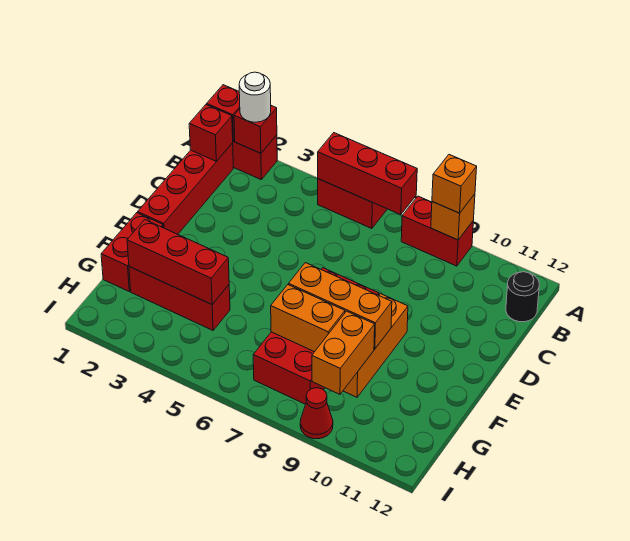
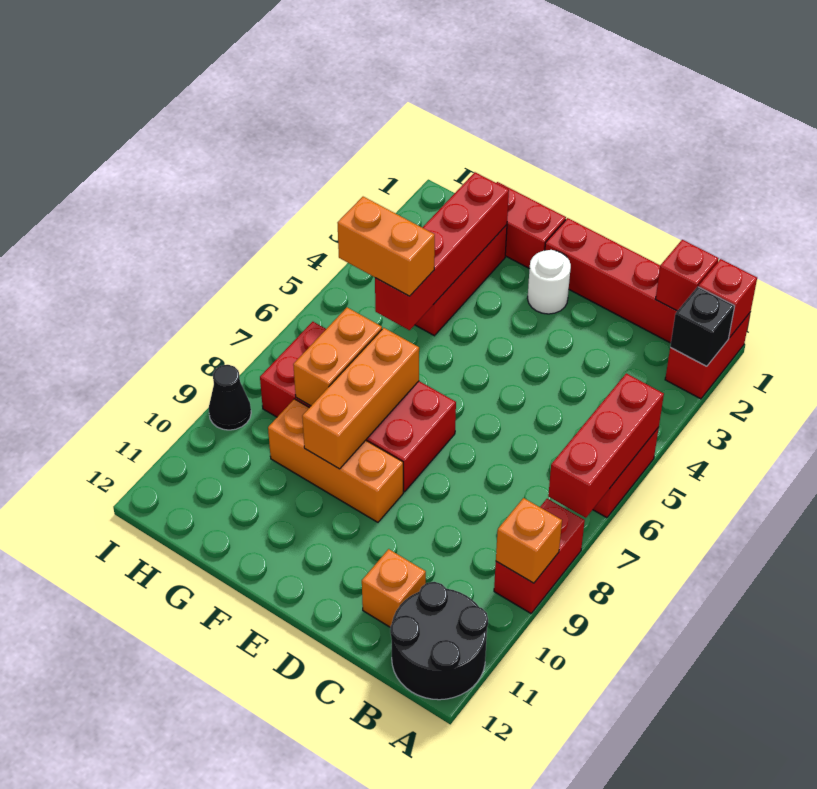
red 1x1 brick [234,106,277,153] -> black 1x1 brick [670,287,735,366]
white 1x1 round brick [239,72,271,122] -> white 1x1 round brick moved to [528,250,571,314]
orange 1x1 brick [432,155,477,213] -> orange 1x1 brick moved to [362,549,426,627]
black 1x1 round brick [506,272,539,322] -> black 2x2 round brick [390,582,488,700]
red 1x3 brick [127,220,229,304] -> red 1x4 brick [375,172,509,330]
orange 1x2 brick [312,311,375,394] -> orange 1x2 brick moved to [337,197,435,296]
red 1x1 cone [300,388,333,439] -> black 1x1 cone [209,365,251,430]

